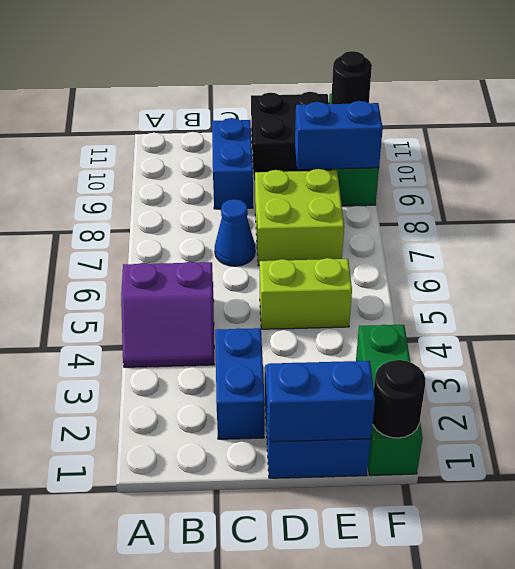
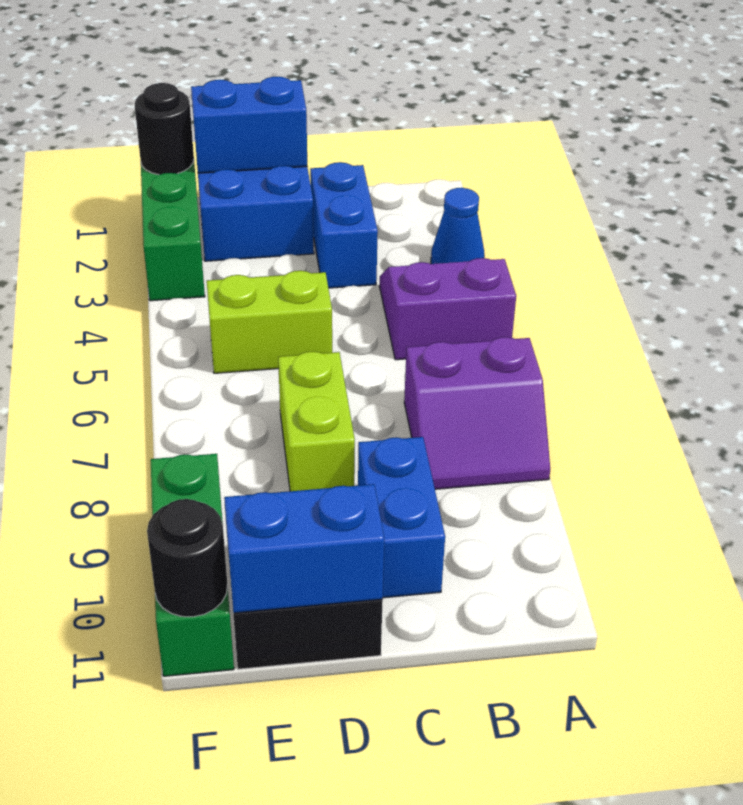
none -> purple 2x2 slope [404,337,550,489]
blue 1x1 cone [215,199,255,266] -> blue 1x1 cone moved to [431,188,485,264]
lime 2x2 brick [255,169,344,266] -> lime 1x2 brick [278,351,355,491]
blue 1x2 brick [295,101,383,170] -> blue 1x2 brick moved to [224,484,384,613]

